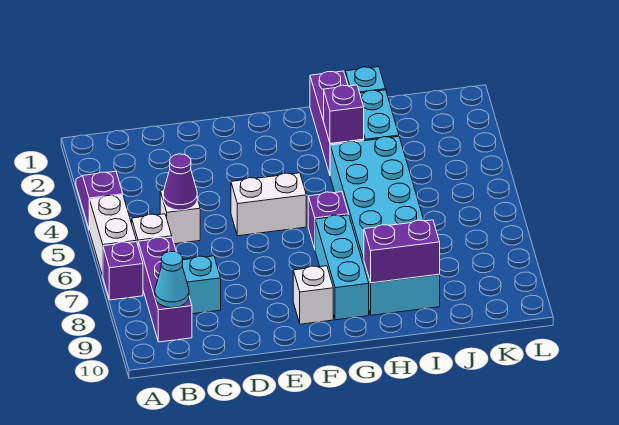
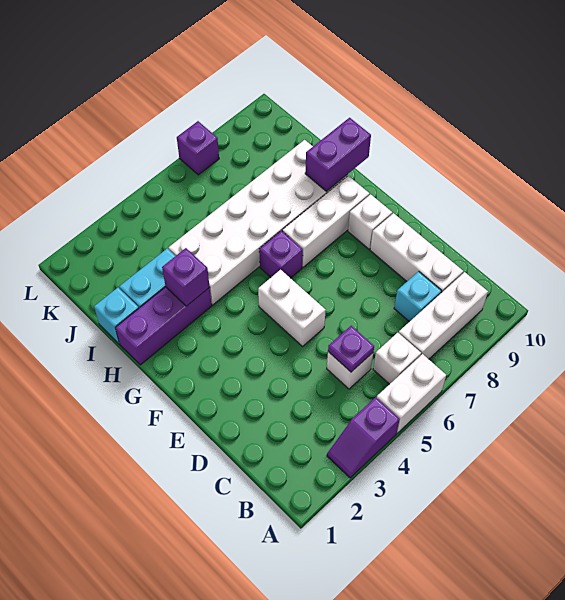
purple 1x1 brick [103,242,143,300] -> purple 1x1 brick moved to [177,121,219,175]
purple 1x3 brick [138,237,192,342] -> white 1x3 brick [399,272,488,359]
cyan 1x1 cone [155,251,189,308] -> none
purple 1x1 cone [163,154,197,210] -> purple 1x1 plate [328,326,374,372]
none -> white 1x3 brick [370,213,463,293]
cyan 1x3 brick [315,215,369,320] -> white 1x3 brick [282,176,369,267]
cyan 2x6 brick [330,136,440,315] -> white 2x6 brick [169,140,347,305]
purple 1x2 brick [364,220,440,283] -> purple 1x2 brick turned to [305,118,371,192]

